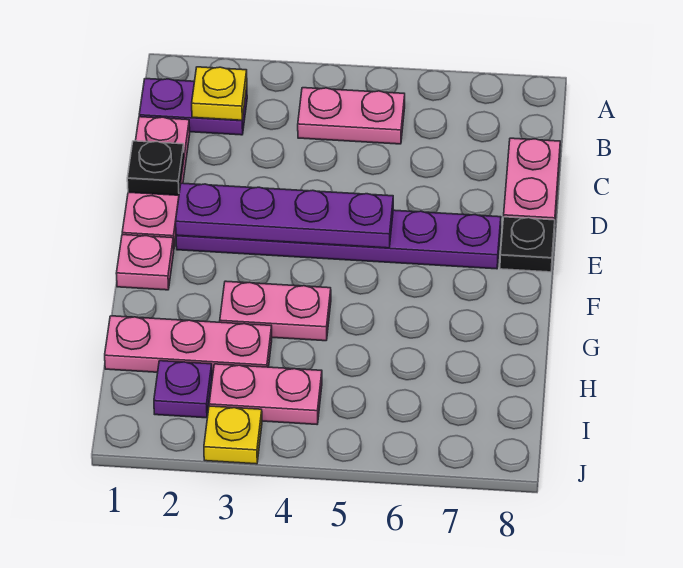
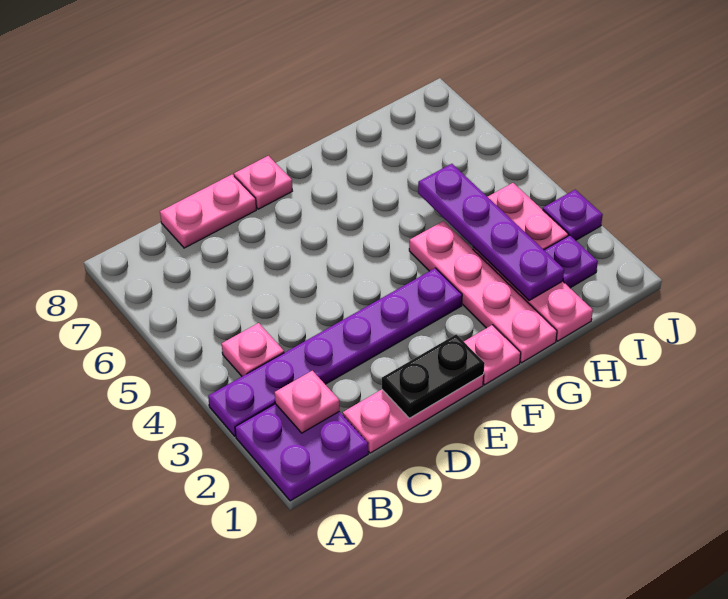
purple 1x2 plate [139,79,247,135] -> purple 2x2 plate [235,404,368,501]
yellow 1x1 plate [192,67,247,120] -> pink 1x1 plate [275,371,339,433]
pink 1x2 plate [298,88,405,144] -> pink 1x1 plate [222,323,284,376]
black 1x1 plate [127,141,184,195] -> black 1x2 plate [382,334,485,418]
purple 1x6 plate [176,210,501,269] -> purple 1x6 plate turned to [208,268,462,436]
purple 1x4 plate [176,183,393,248] -> purple 1x4 plate moved to [418,164,564,301]
black 1x1 plate [500,217,555,272] -> pink 1x1 plate [234,156,292,209]
pink 1x2 plate [220,281,331,341] -> pink 1x4 plate [409,221,557,363]
yellow 1x1 plate [204,406,262,464] -> purple 1x1 plate [543,190,603,240]

